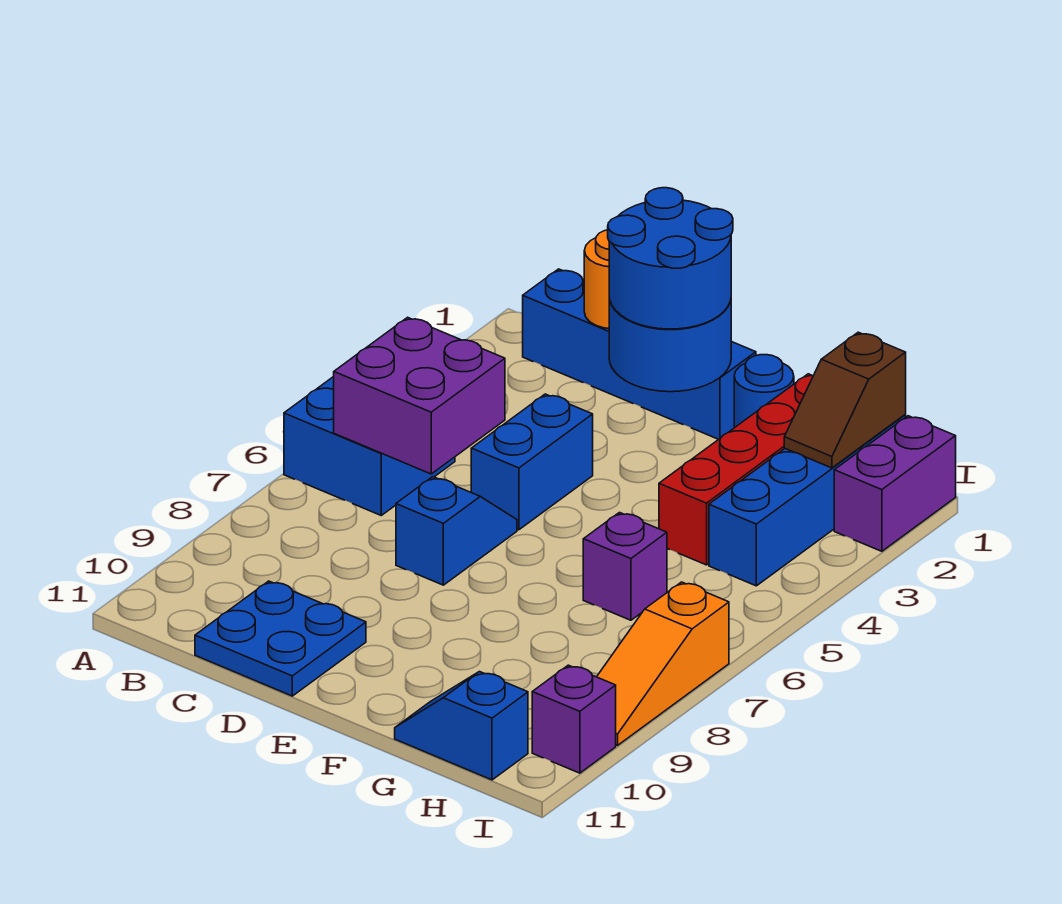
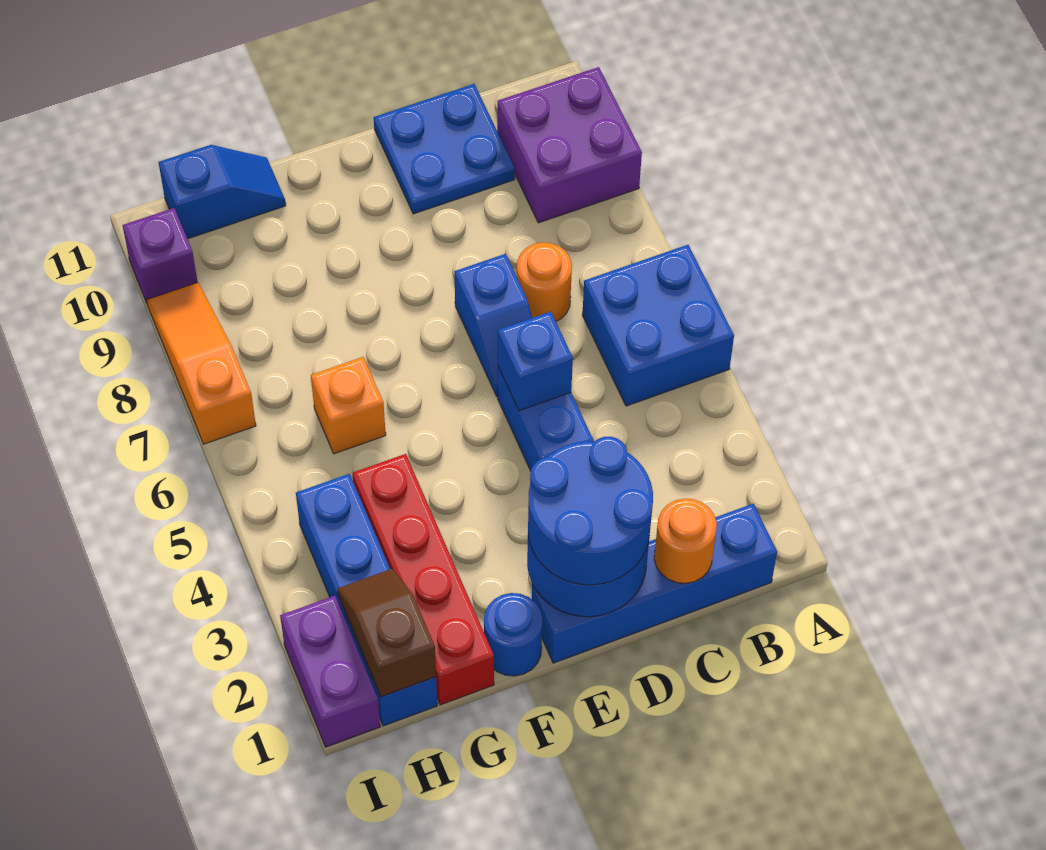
purple 2x2 brick [334,317,505,474] -> purple 2x2 brick moved to [497,67,642,223]
none -> orange 1x1 round brick [517,242,572,321]
none -> blue 1x1 brick [498,312,573,411]
purple 1x1 brick [583,513,667,620] -> orange 1x1 brick [311,357,386,454]

